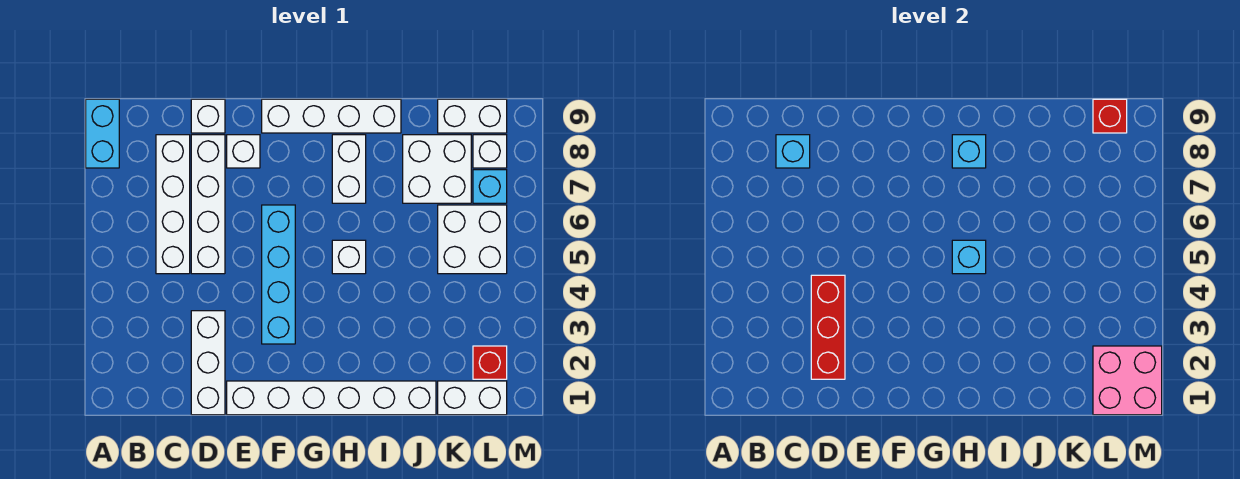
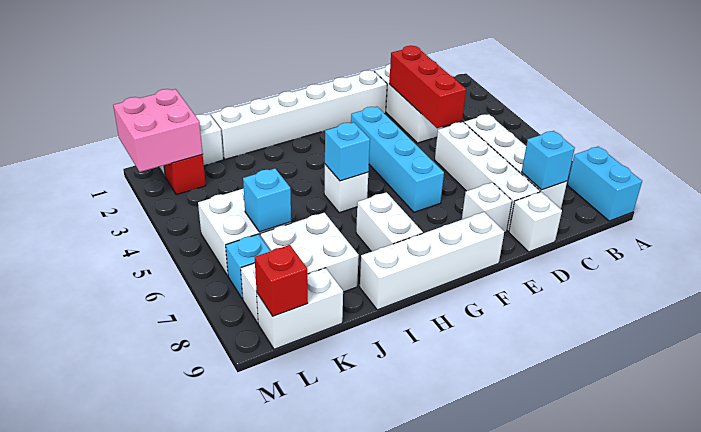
cyan 1x1 brick [952,135,986,168] -> cyan 1x1 brick moved to [243,168,291,232]

